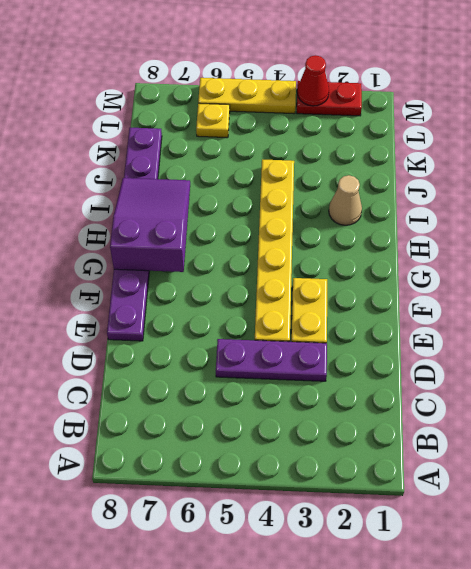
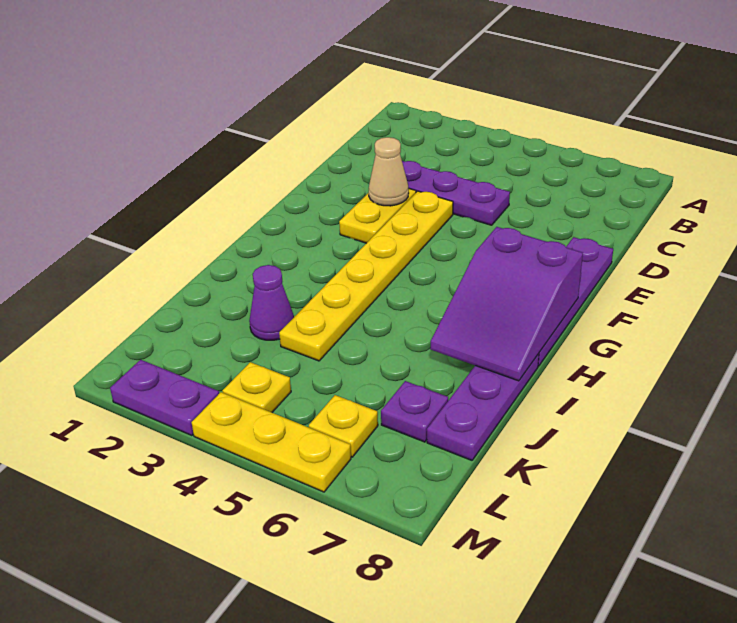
tan 1x1 cone [329,175,362,225] -> tan 1x1 cone moved to [369,137,409,206]
none -> purple 1x1 cone [249,265,294,340]
none -> purple 1x1 plate [381,381,448,442]
none -> yellow 1x1 plate [223,362,291,412]
red 1x2 plate [297,81,362,116] -> purple 1x2 plate [110,360,219,436]
red 1x1 cone [297,55,329,106] -> none

